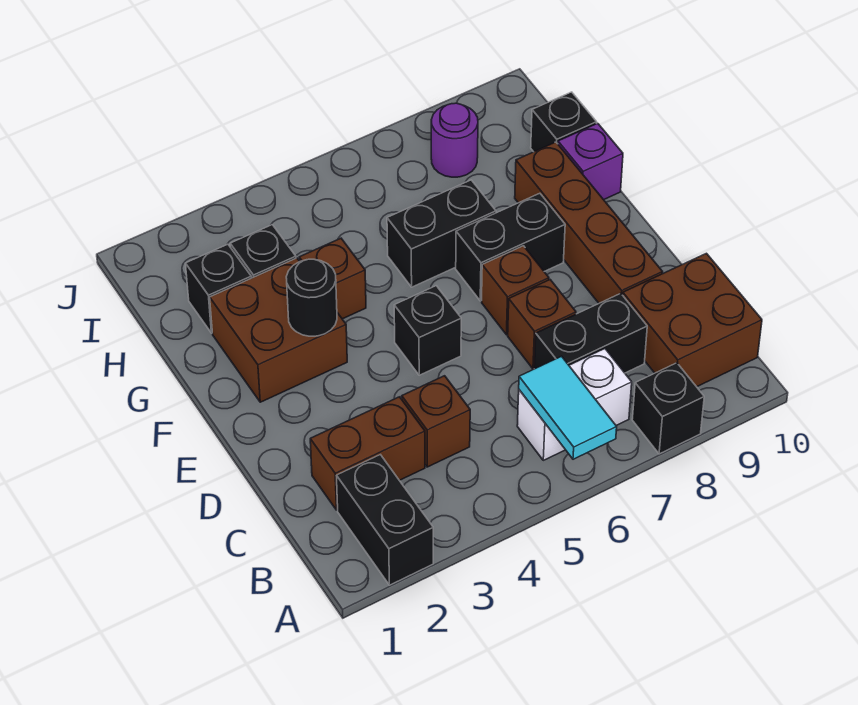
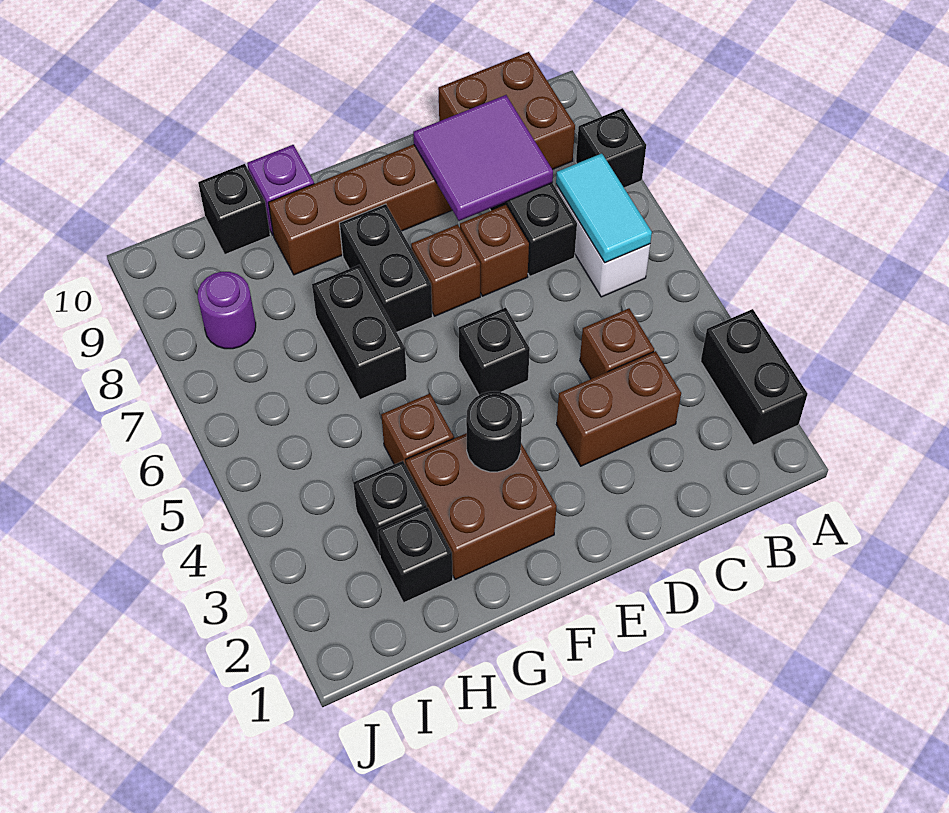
black 1x2 brick [337,455,433,585] -> black 1x2 brick turned to [701,309,808,445]
cyan 1x2 tile [519,356,617,459] -> cyan 1x2 tile turned to [556,154,652,263]
brown 1x2 brick [310,397,425,510] -> brown 1x2 brick turned to [557,351,681,466]
none -> purple 2x2 tile [413,95,553,221]

